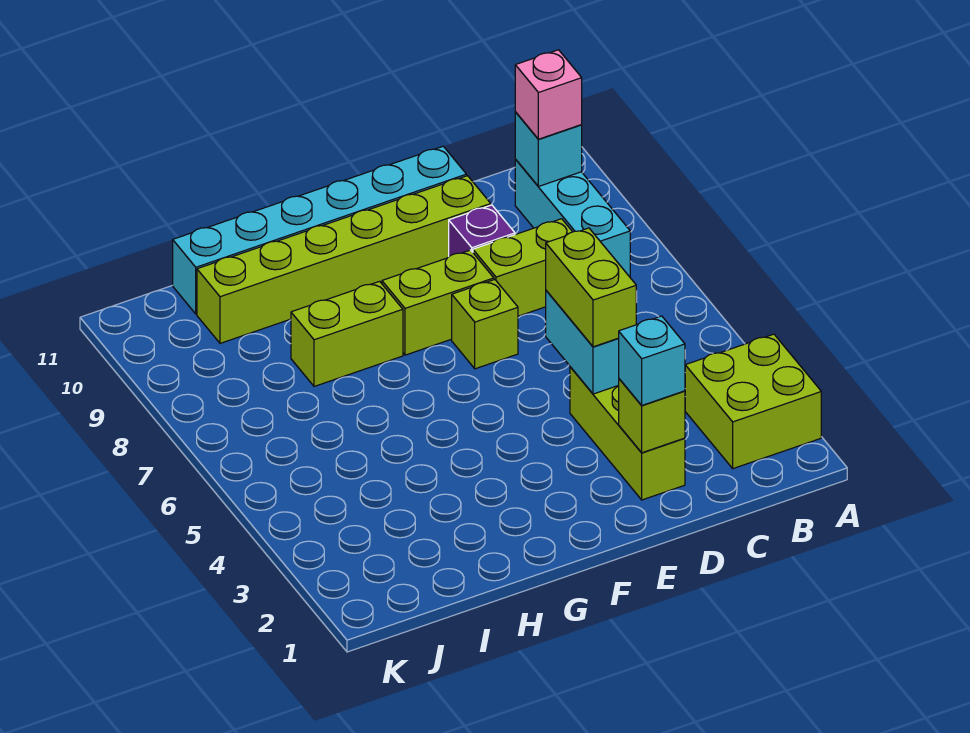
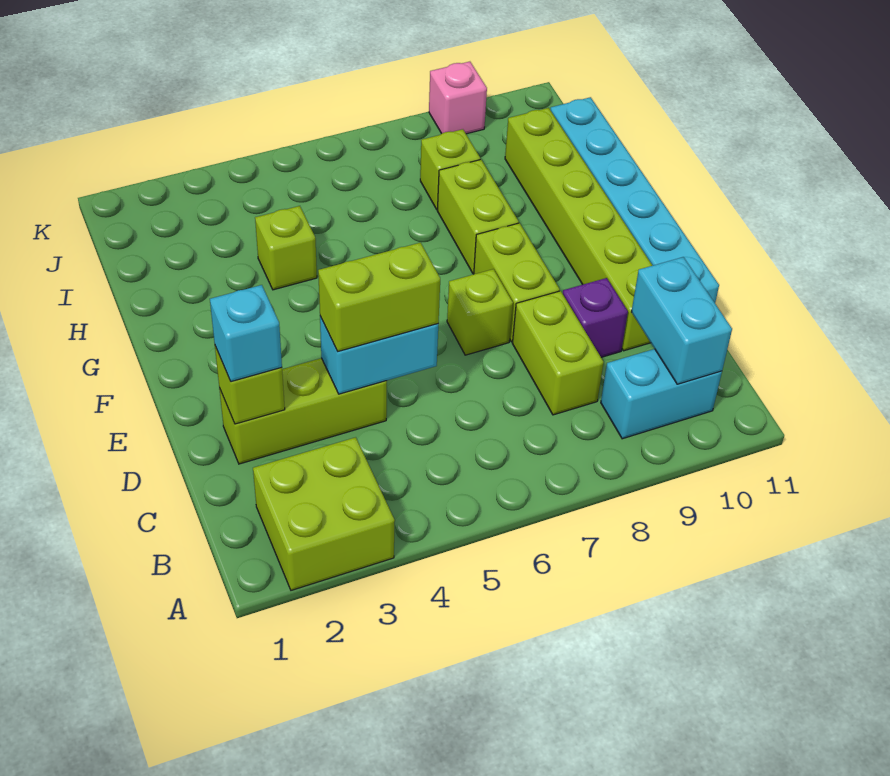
cyan 1x3 brick [515,159,630,277] -> cyan 1x2 brick [601,349,722,439]
cyan 1x1 brick [515,112,582,186] -> cyan 1x2 brick [632,257,732,384]
pink 1x1 brick [515,50,582,139] -> pink 1x1 brick moved to [429,62,487,134]
none -> lime 1x1 brick [255,206,317,290]
none -> lime 1x1 brick [420,129,480,210]

